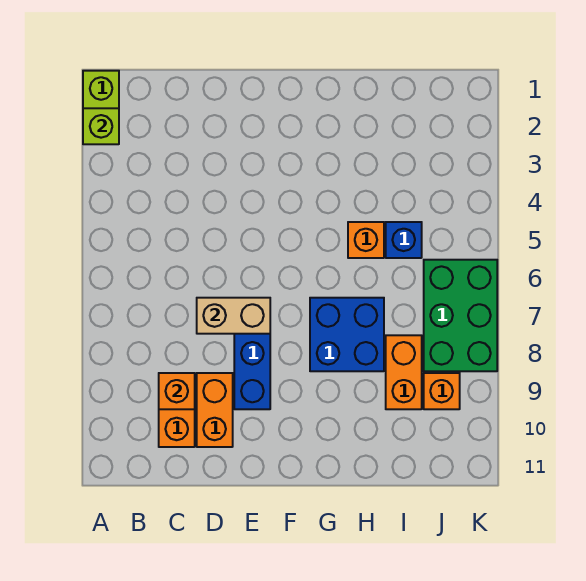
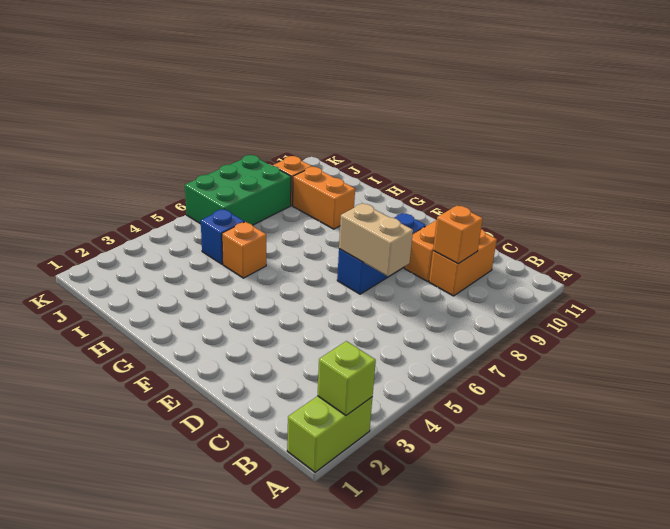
blue 2x2 brick [310,298,384,371] -> none
orange 1x2 brick [386,335,422,409] -> orange 1x2 brick turned to [293,167,355,229]

